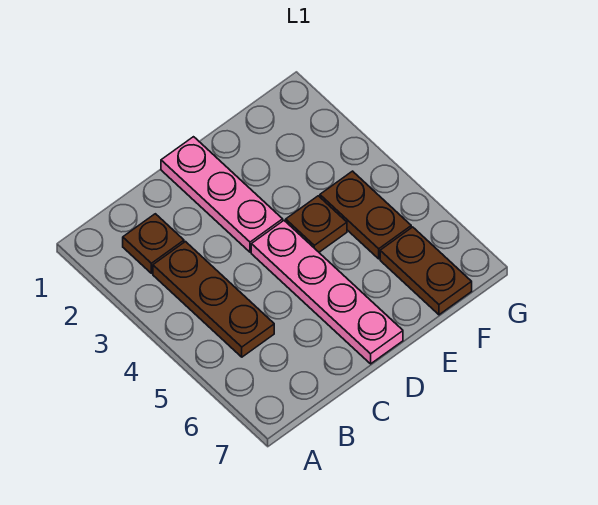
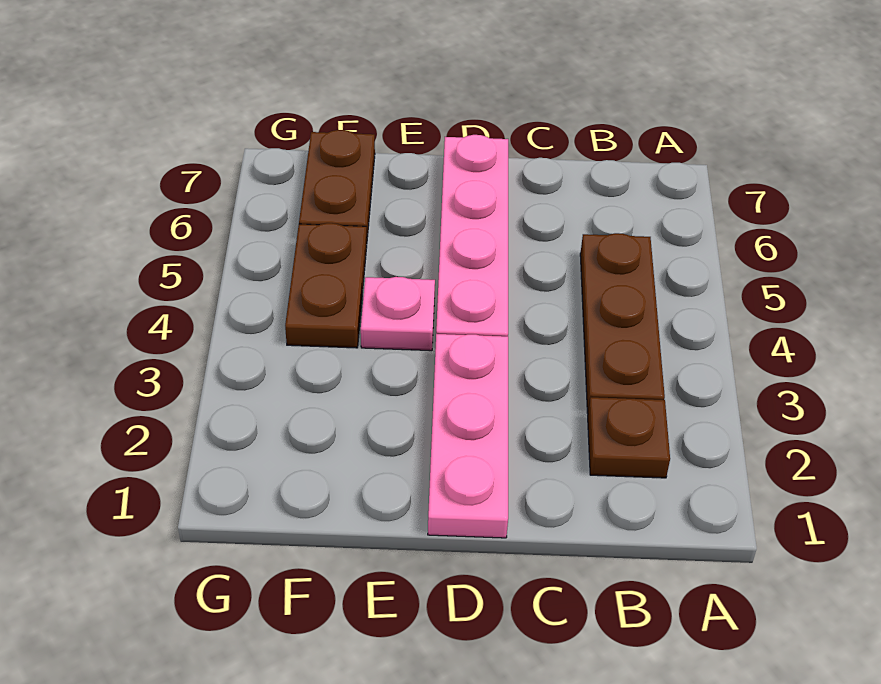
brown 1x1 plate [286,196,347,252] -> pink 1x1 plate [361,277,435,351]

